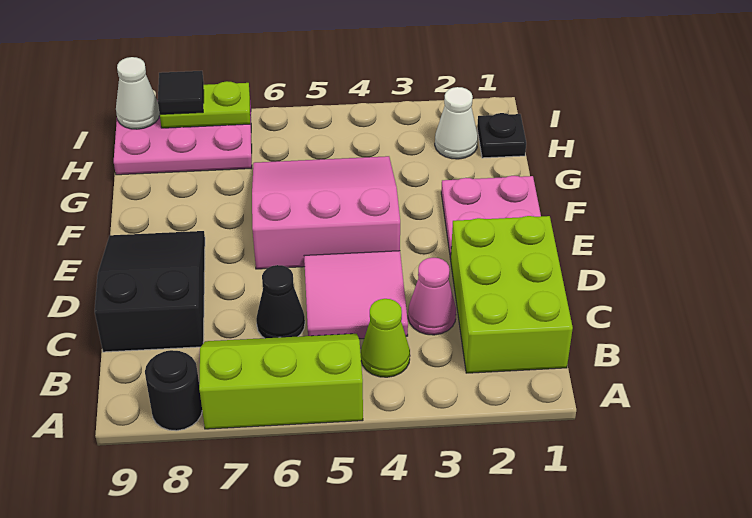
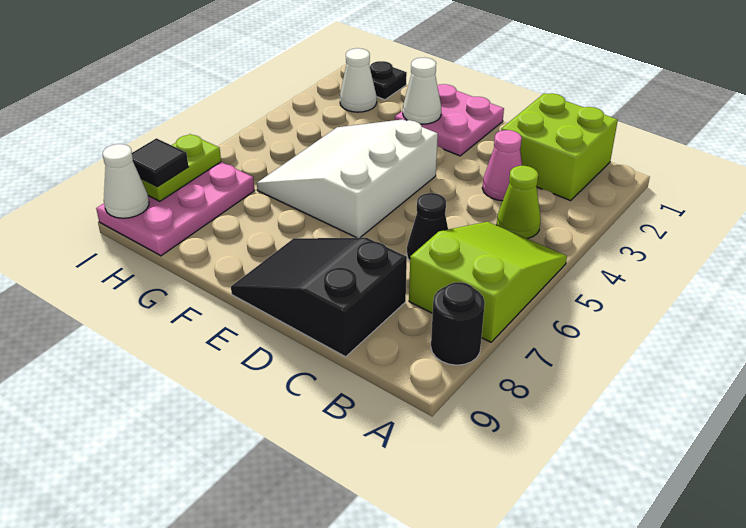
lime 2x3 slope [199,334,363,429] -> lime 2x3 slope turned to [409,222,567,342]
lime 2x3 brick [451,216,573,373] -> lime 2x2 brick [501,93,618,201]
pink 2x2 tile [304,251,408,339] -> none
pink 3x3 slope [252,156,400,269] -> white 3x3 slope [257,119,438,238]
none -> white 1x1 cone [403,58,441,124]

